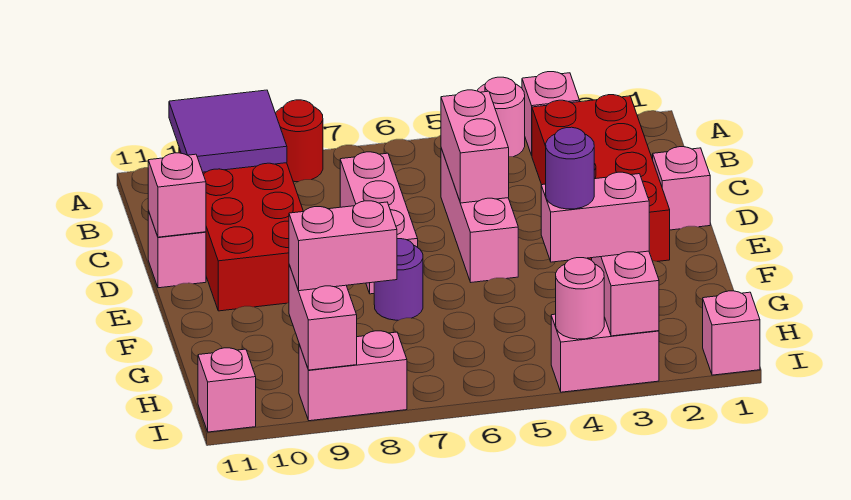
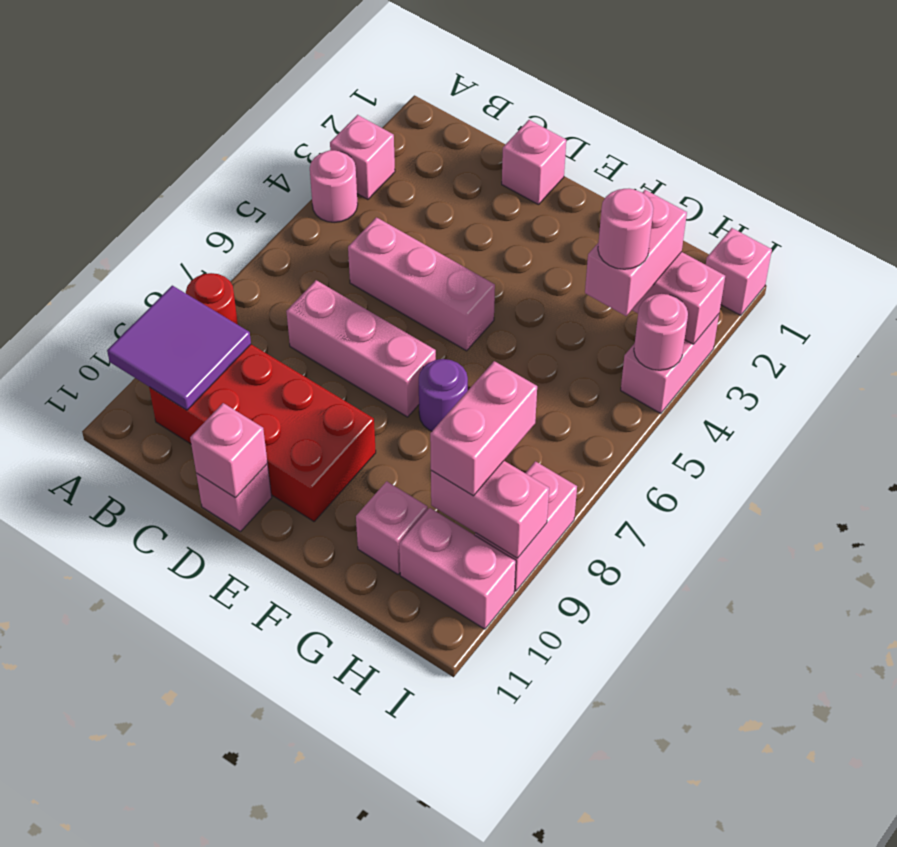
red 2x4 brick [532,95,670,262] -> none
pink 1x2 brick [441,90,509,203] -> pink 1x2 brick moved to [399,508,516,629]
purple 1x1 round brick [546,127,594,209] -> pink 1x1 round brick [598,189,653,269]
pink 1x1 brick [198,348,256,432] -> pink 1x1 brick moved to [356,481,428,574]

